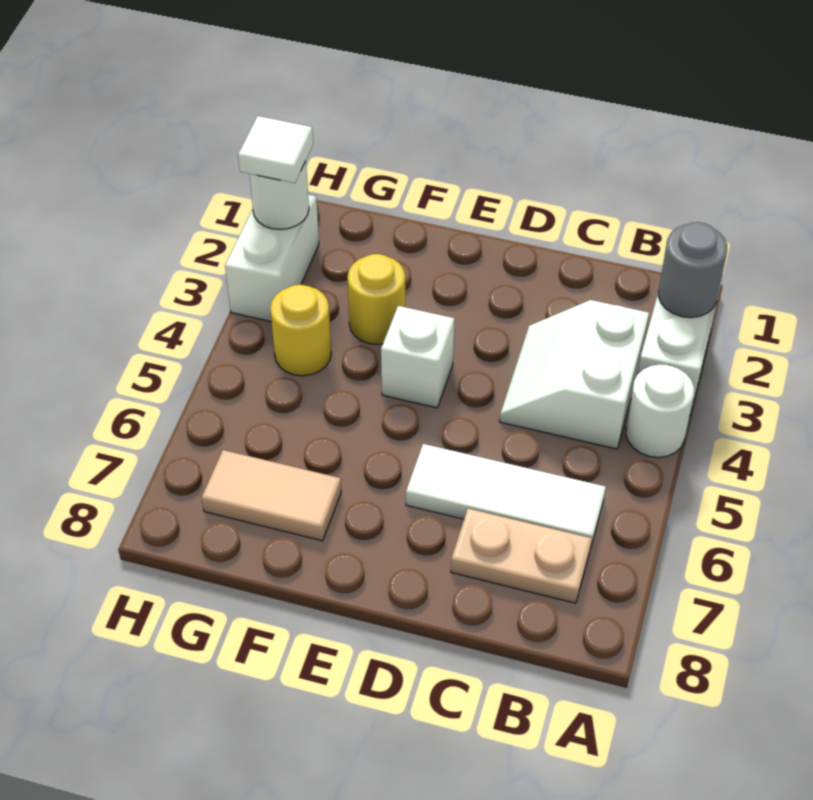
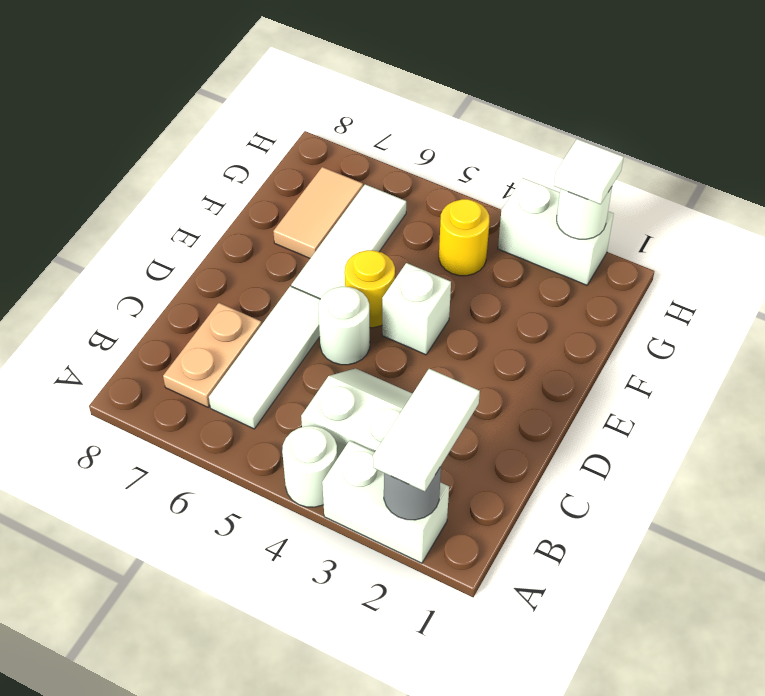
none -> white 1x2 tile [373,369,480,492]
none -> white 1x1 round brick [318,287,370,365]
none -> white 1x3 tile [291,184,406,299]
yellow 1x1 round brick [348,254,405,344] -> yellow 1x1 round brick moved to [345,250,395,328]

